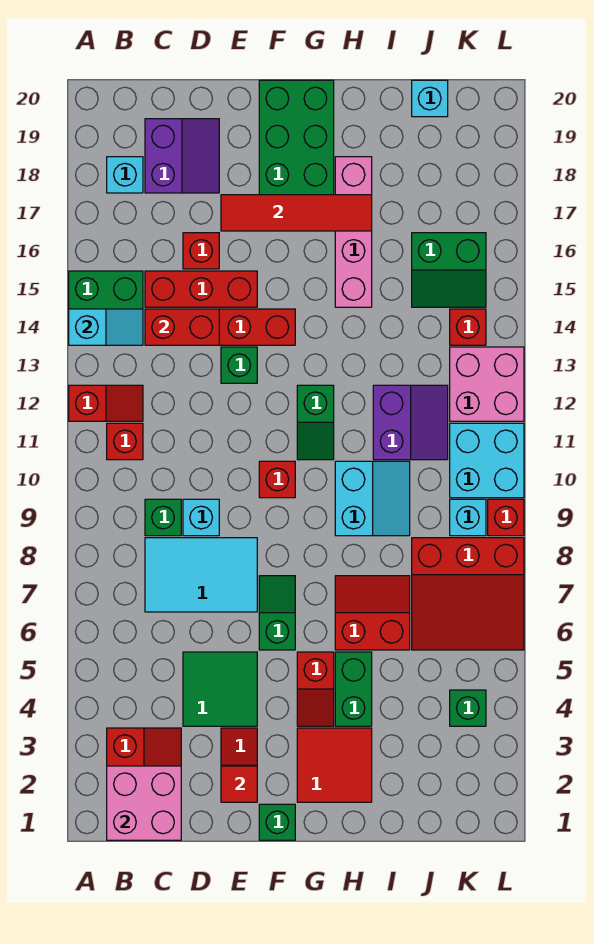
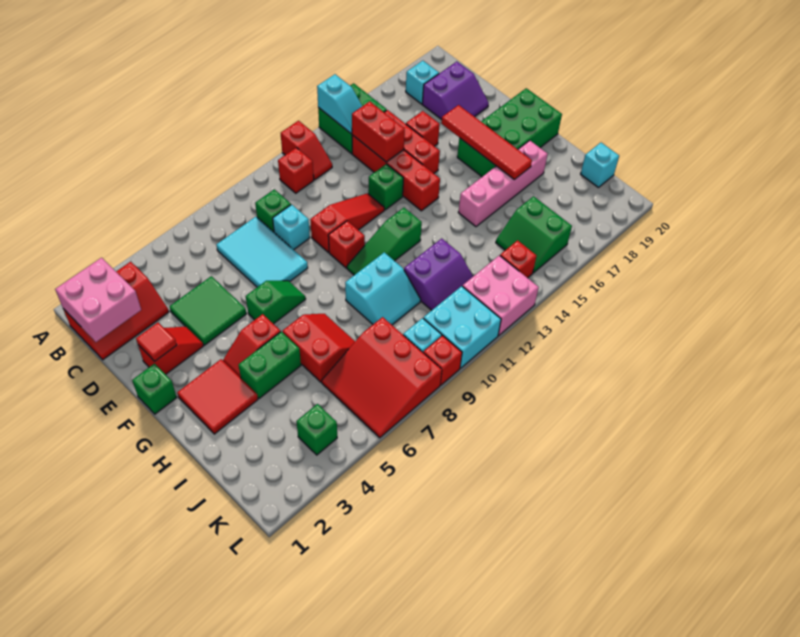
none -> red 1x3 slope [310,193,384,252]
green 1x2 slope [297,385,334,460] -> green 1x3 slope [347,208,422,275]

